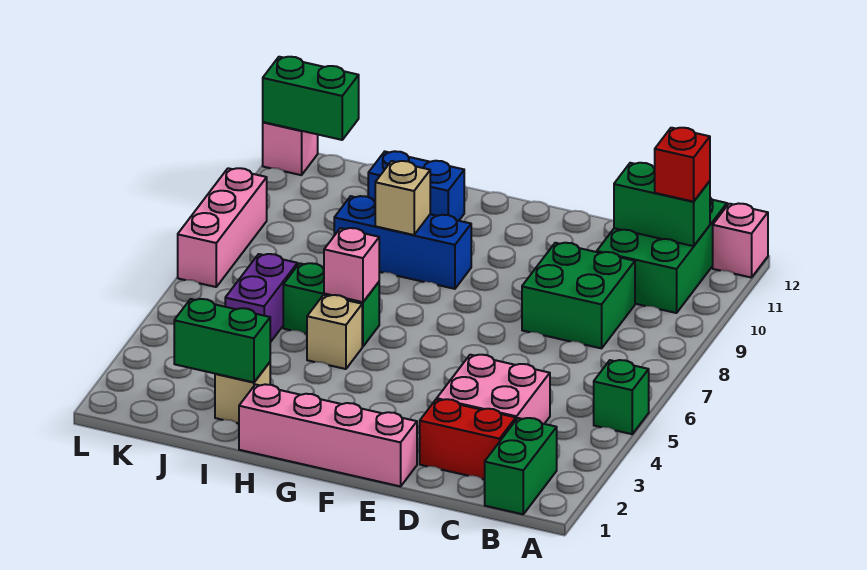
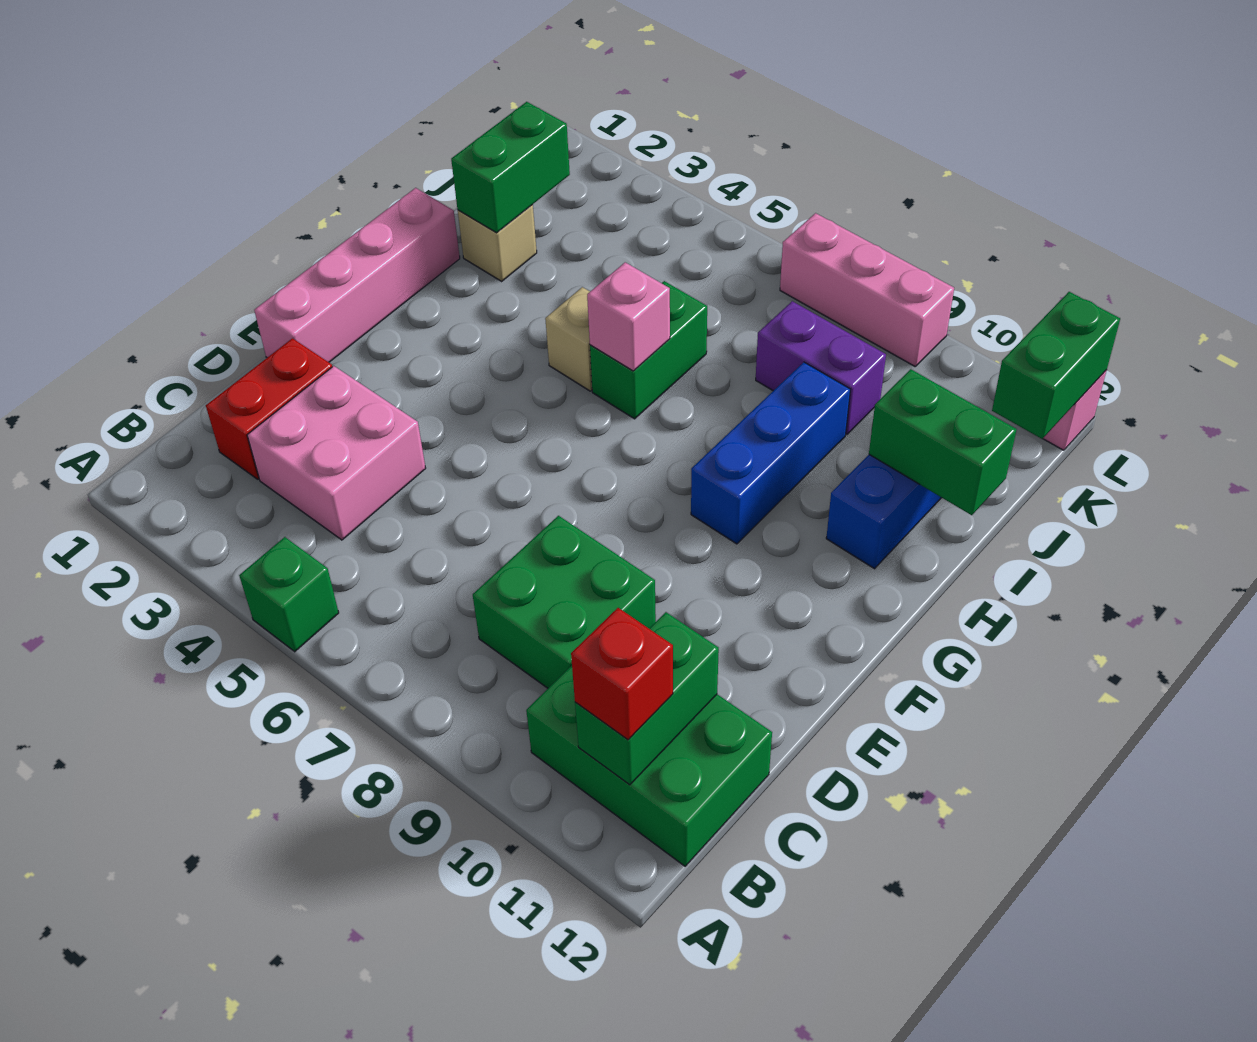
pink 1x1 brick [713,203,768,278] -> none
green 1x2 brick [485,418,557,514] -> green 1x2 brick moved to [869,369,1017,515]
tan 1x1 brick [375,161,430,235] -> none
purple 1x2 brick [225,254,297,342] -> purple 1x2 brick moved to [756,301,886,434]

